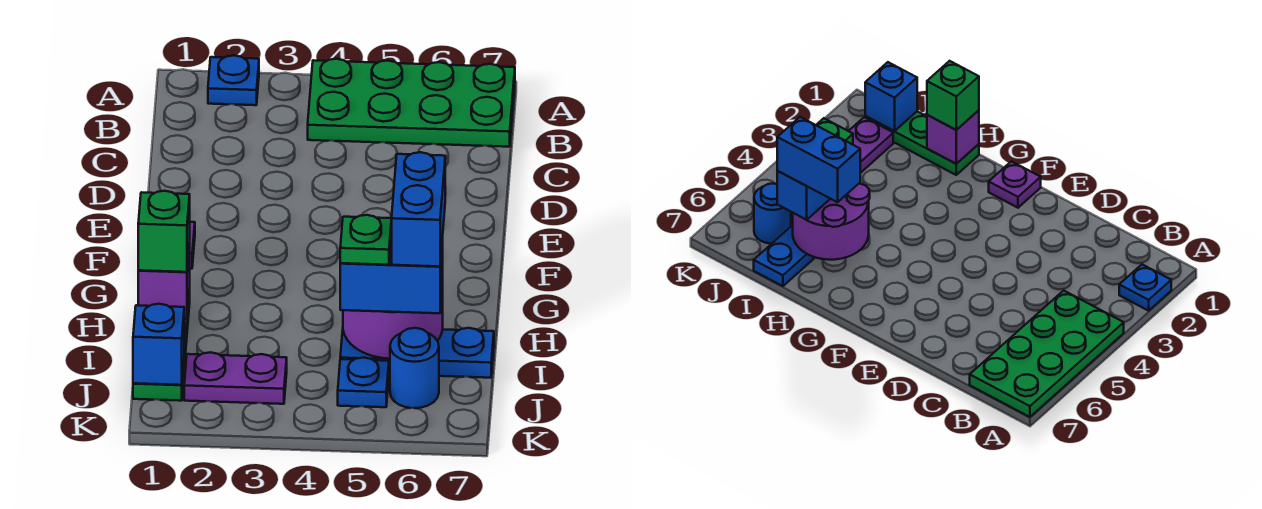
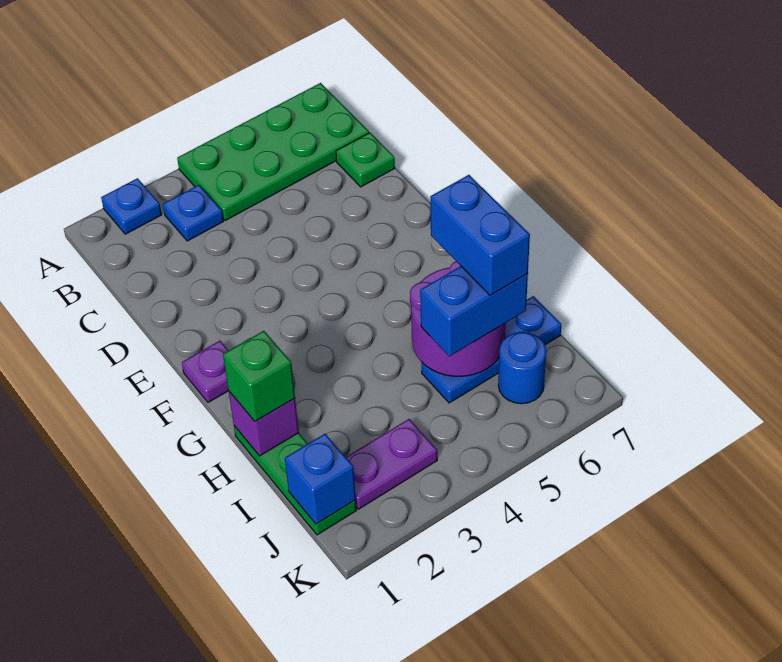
green 1x1 plate [340,215,392,265] -> green 1x1 plate moved to [336,133,395,187]
blue 1x1 plate [338,358,389,407] -> blue 1x1 plate moved to [163,185,223,241]

